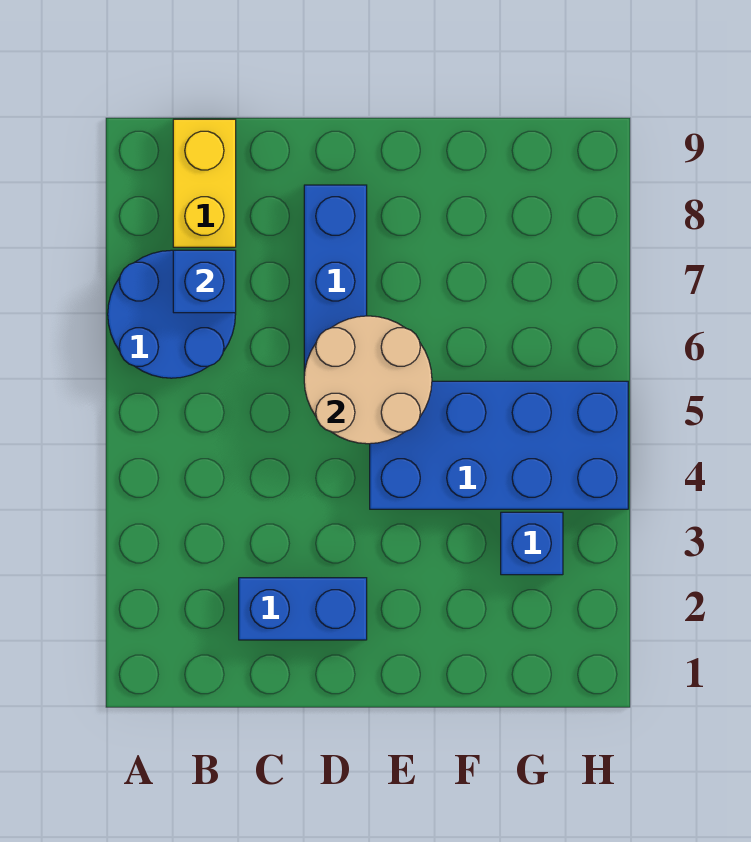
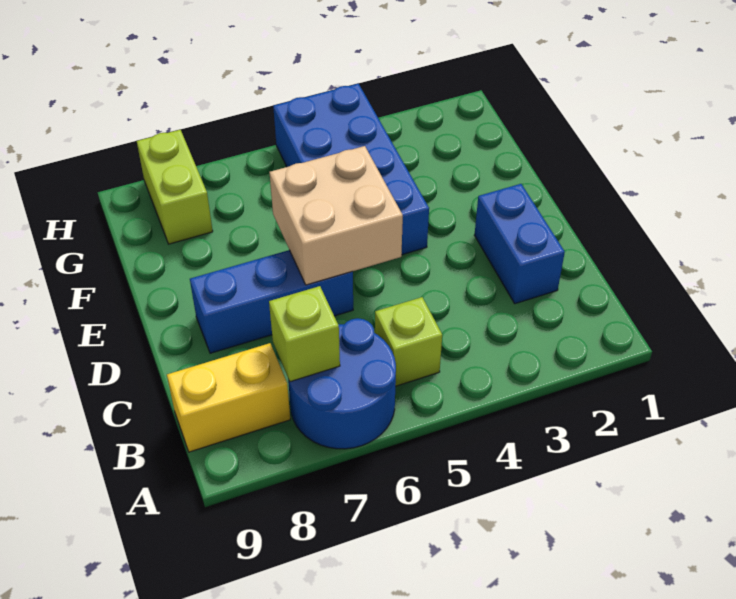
none -> lime 1x1 brick [375,297,442,386]
blue 1x1 brick [173,250,236,313] -> lime 1x1 brick [269,286,340,382]
tan 2x2 round brick [304,316,432,444] -> tan 2x2 brick [269,146,403,285]
blue 1x1 brick [501,512,563,575] -> none
none -> lime 1x2 brick [137,130,213,244]

